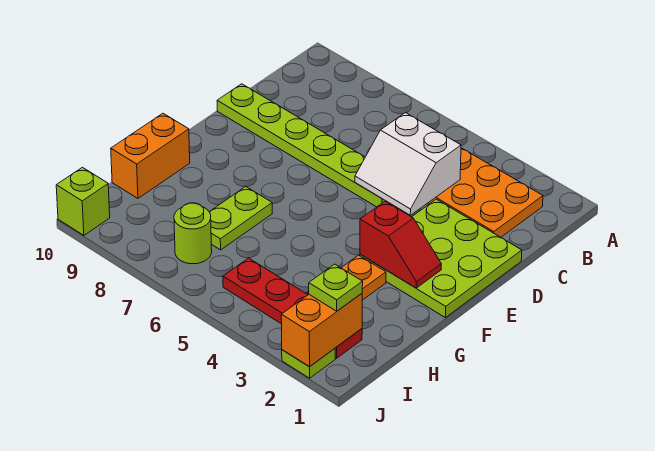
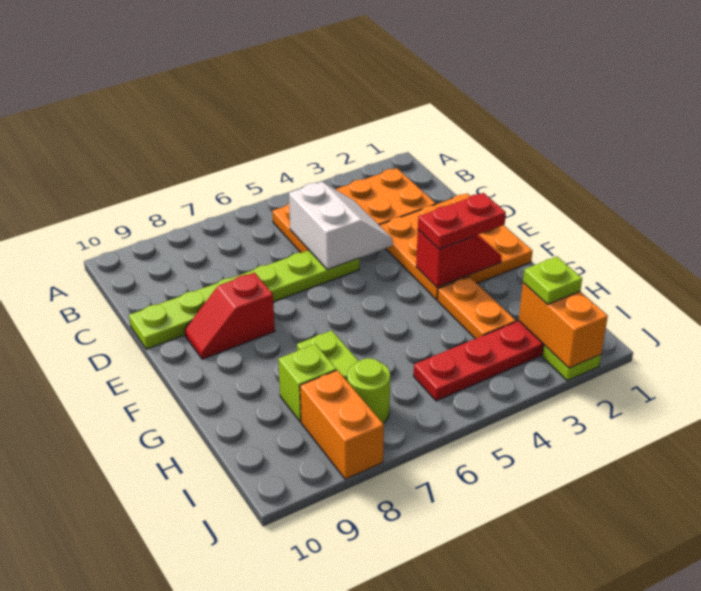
white 2x2 slope [355,113,461,215] -> white 2x2 slope turned to [289,182,393,269]
lime 3x3 plate [360,199,522,318] -> orange 3x3 plate [379,193,532,299]
none -> red 1x2 slope [185,273,275,359]
none -> red 1x2 plate [418,193,506,249]
orange 1x2 brick [111,113,190,198] -> orange 1x2 brick moved to [300,370,384,479]
lime 1x1 brick [56,167,110,235] -> lime 1x1 brick moved to [278,344,336,422]

